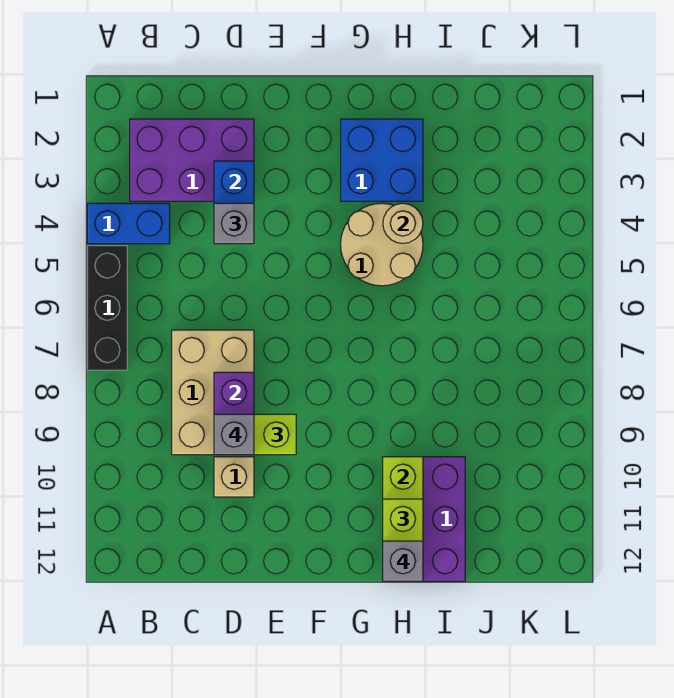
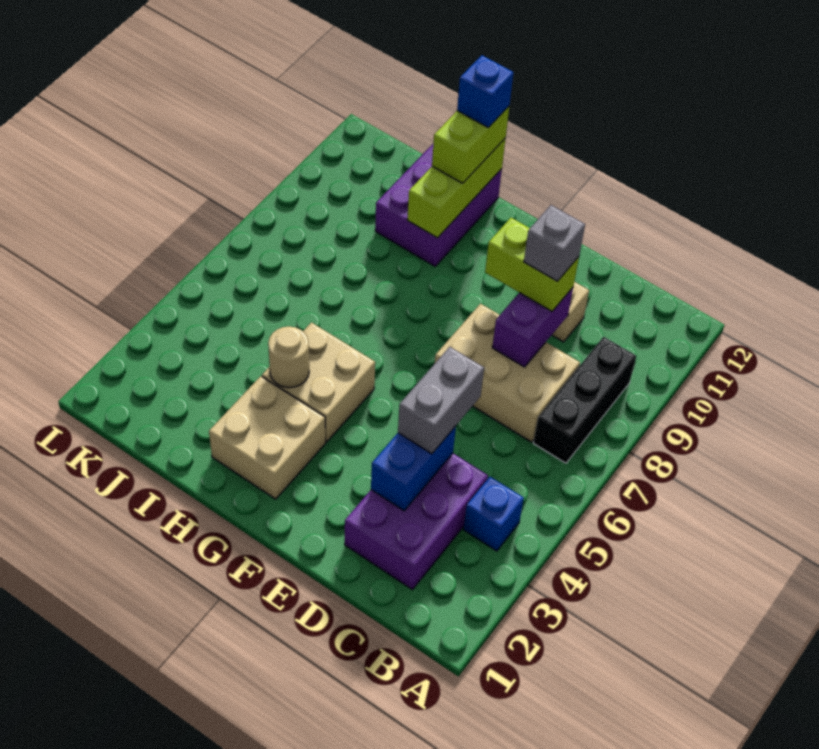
blue 1x2 brick [87,203,170,244] -> blue 1x1 brick [464,477,524,551]
black 1x3 brick [87,246,127,370] -> black 1x3 brick moved to [533,337,636,463]
purple 2x3 brick [130,119,254,201] -> purple 2x3 brick turned to [345,454,488,589]
tan 2x3 brick [172,330,254,455] -> tan 2x3 brick turned to [435,304,580,442]
grey 1x1 brick [214,203,254,244] -> grey 1x2 brick [398,347,484,454]
blue 2x2 brick [341,119,423,201] -> tan 2x2 brick [209,376,326,499]
tan 2x2 round brick [341,203,423,286] -> tan 2x2 brick [262,323,375,442]
grey 1x1 brick [383,541,423,581] -> blue 1x1 brick [457,55,513,128]

